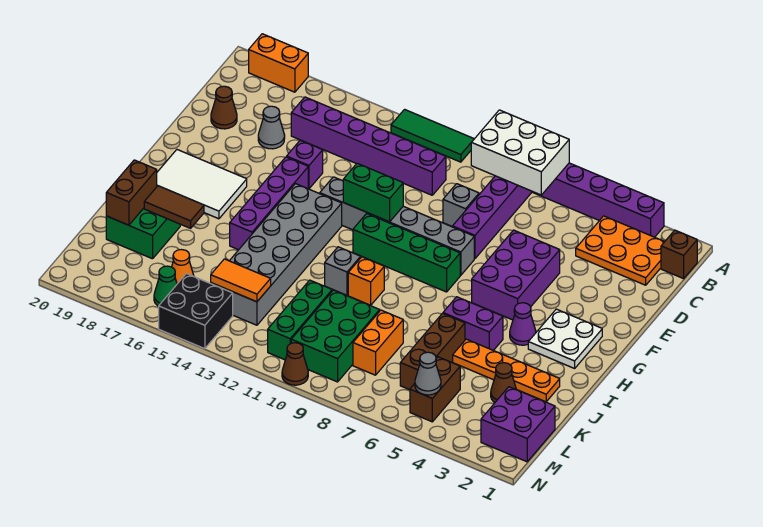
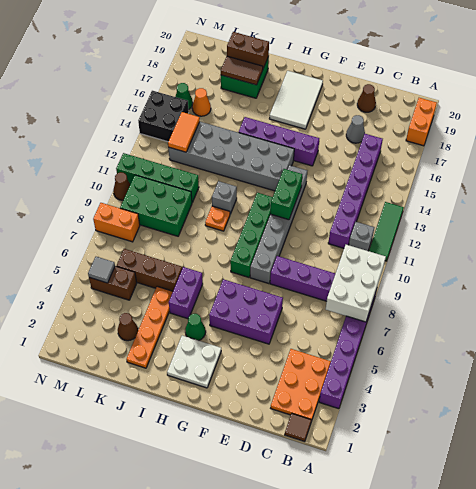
brown 1x1 brick [661,230,697,279] -> brown 1x1 tile [285,414,312,442]
grey 1x1 brick [443,184,479,227] -> grey 1x1 brick moved to [349,222,374,251]
purple 1x1 brick [287,140,323,189] -> none
purple 1x1 cone [510,303,536,345] -> green 1x1 cone [185,314,206,341]
orange 1x1 brick [348,257,384,305] -> orange 1x1 plate [205,206,230,231]
brown 1x2 tile [144,186,204,228] -> brown 1x2 tile turned to [221,56,263,85]
orange 1x2 brick [353,310,403,375] -> orange 1x2 brick moved to [93,203,140,242]
green 1x3 brick [268,280,332,360] -> green 1x4 brick [116,153,199,202]
purple 2x2 brick [481,387,555,462] -> none
grey 1x1 cone [415,352,441,395] -> grey 1x1 tile [88,257,115,283]

